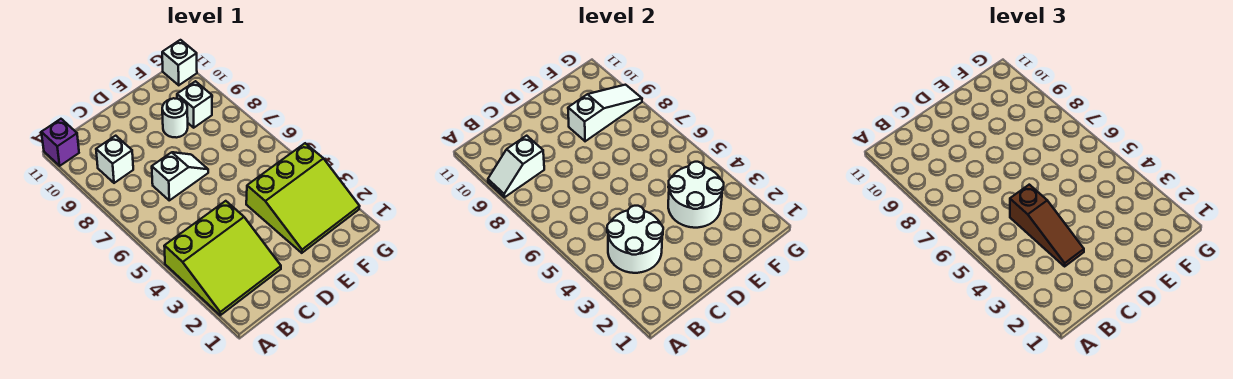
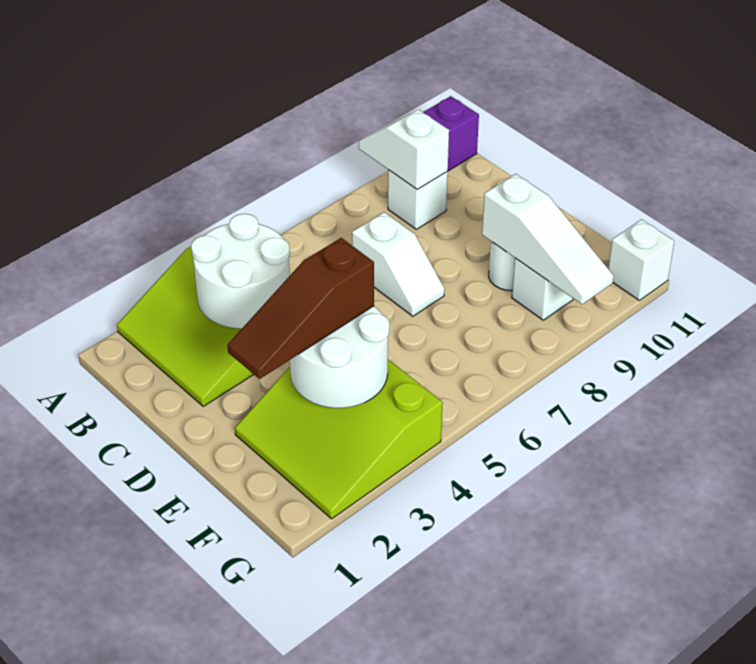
brown 1x3 slope [1010,185,1084,266] -> brown 1x3 slope moved to [227,238,374,379]

